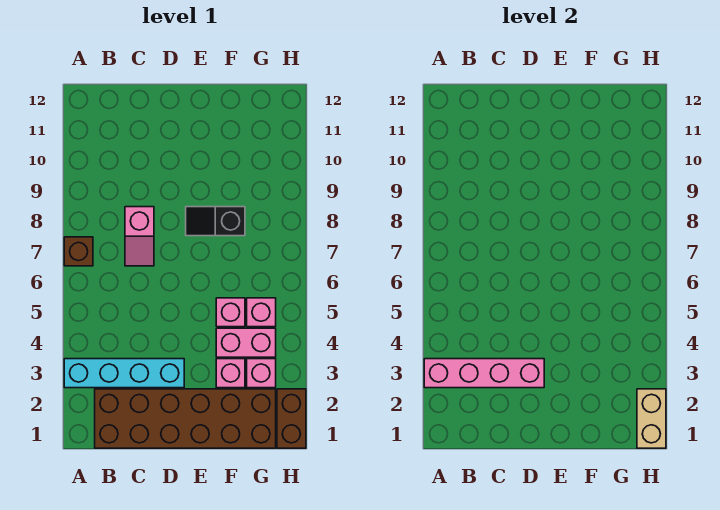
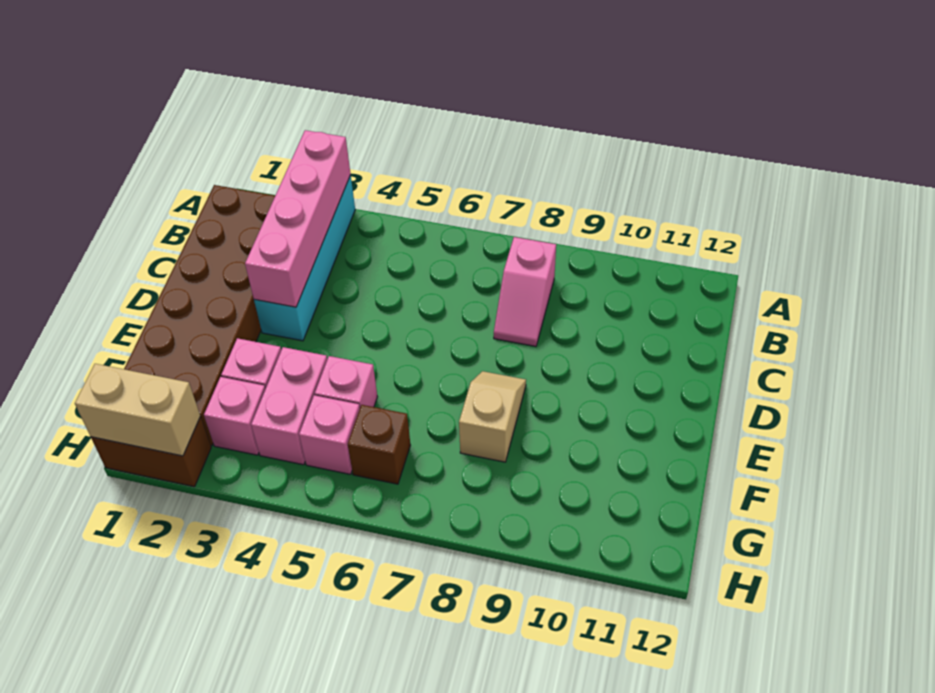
brown 1x1 brick [64,237,93,266] -> brown 1x1 brick moved to [348,405,410,484]
pink 1x2 slope [125,207,154,266] -> pink 1x2 slope turned to [494,237,556,346]
black 1x2 slope [186,207,245,236] -> tan 1x2 slope [459,371,526,462]

